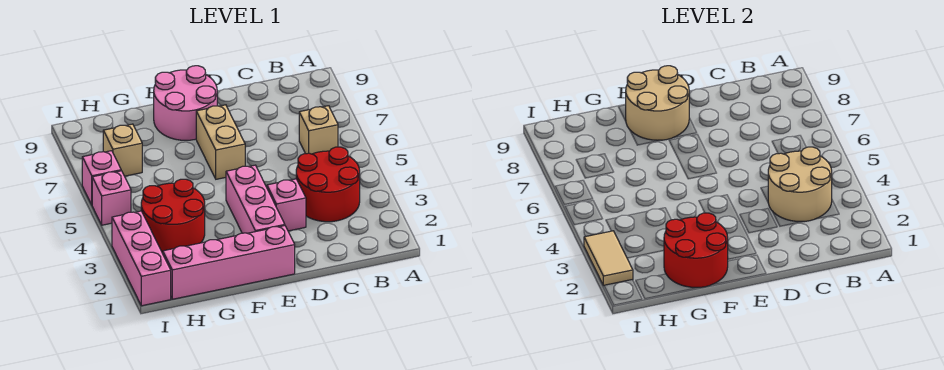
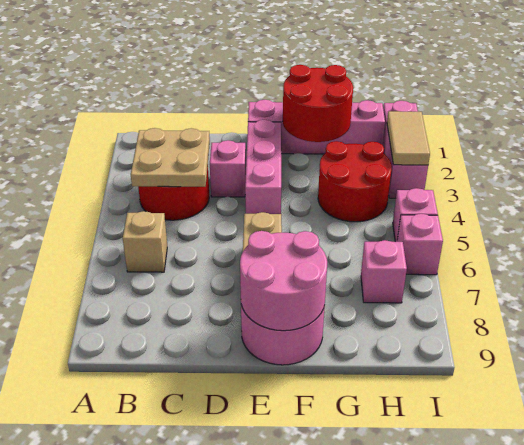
tan 2x2 round brick [768,147,832,222] -> tan 2x2 plate [131,128,210,187]
tan 2x2 round brick [626,66,689,140] -> pink 2x2 round brick [240,231,327,331]
tan 1x1 brick [103,124,142,176] -> pink 1x1 brick [361,240,407,303]

